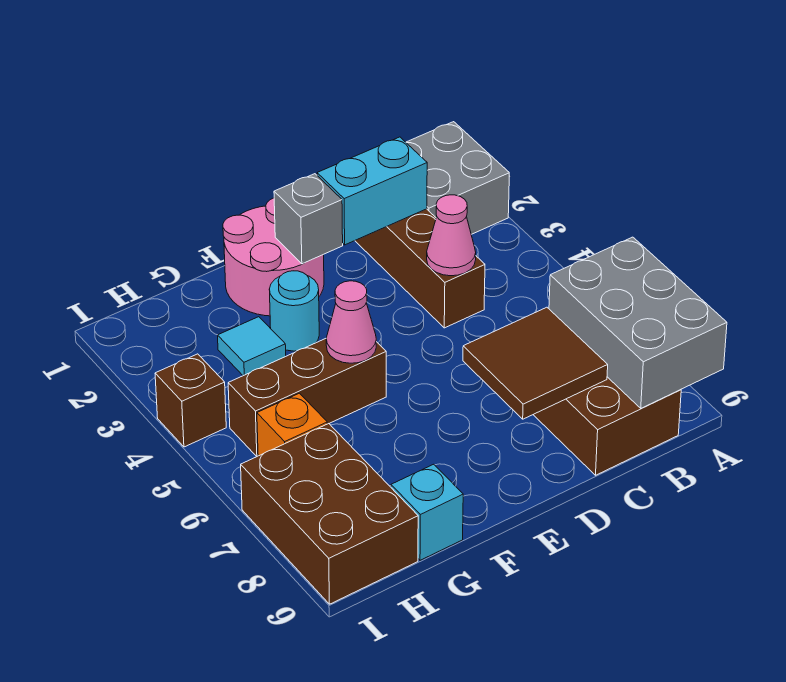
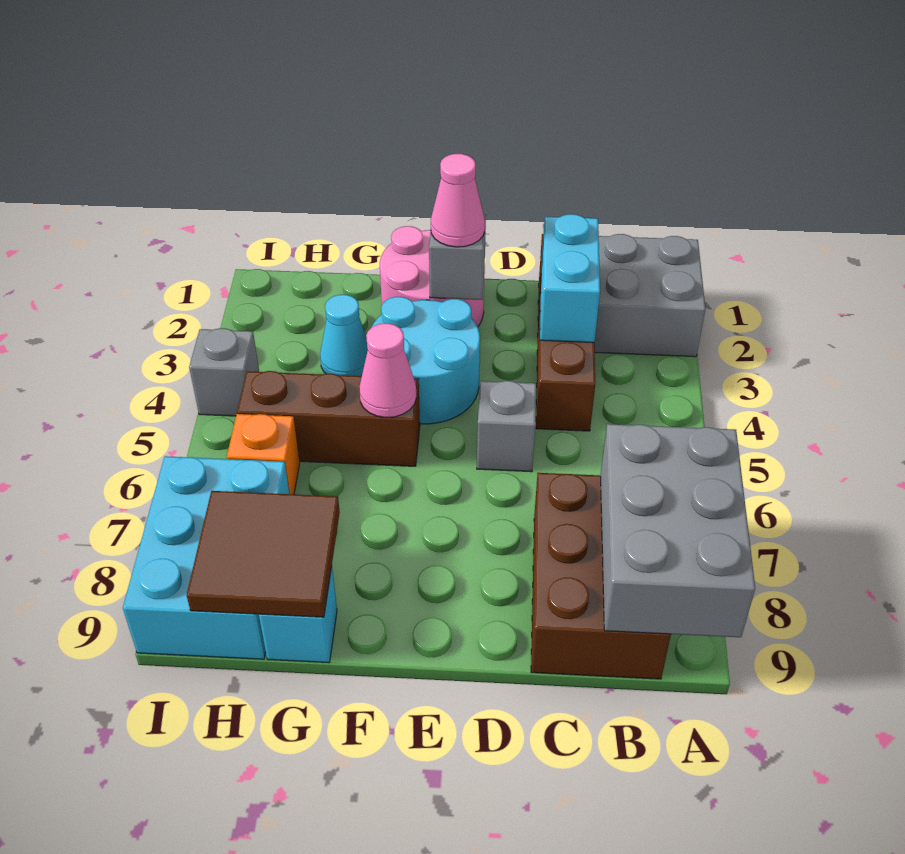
cyan 1x2 brick [317,137,427,245] -> cyan 1x2 brick turned to [540,214,600,343]
pink 1x1 cone [427,195,476,276] -> pink 1x1 cone moved to [431,154,485,247]
brown 2x2 tile [463,307,608,419] -> brown 2x2 tile moved to [187,491,340,617]
none -> grey 1x1 brick [477,381,536,472]
cyan 1x1 round brick [269,271,319,351] -> cyan 2x2 round brick [372,297,480,424]
cyan 1x1 tile [218,317,286,376] -> cyan 1x1 cone [320,295,368,376]
brown 2x3 brick [241,424,418,604] -> cyan 2x3 brick [123,456,289,659]
brown 1x1 brick [155,354,226,447] -> grey 1x1 brick [189,328,259,416]

